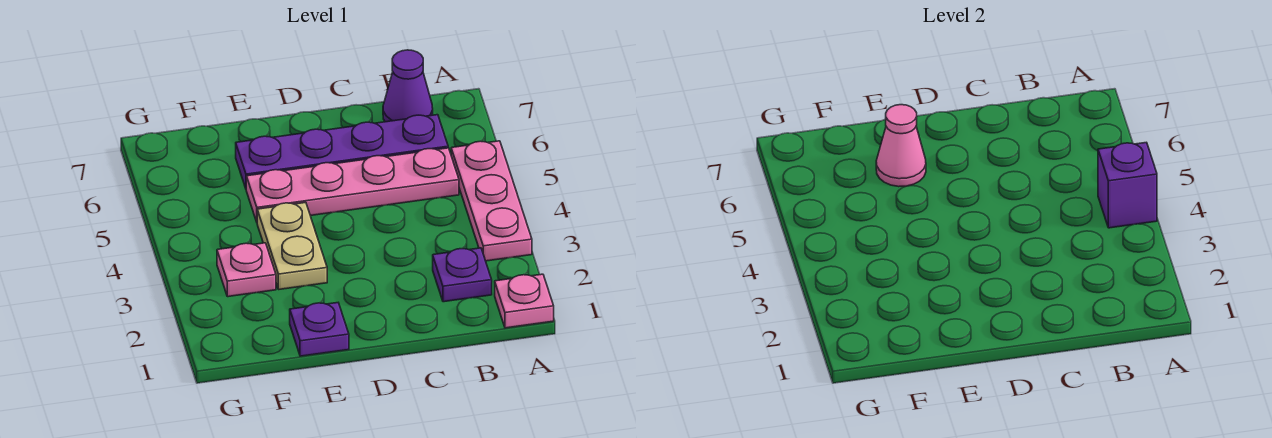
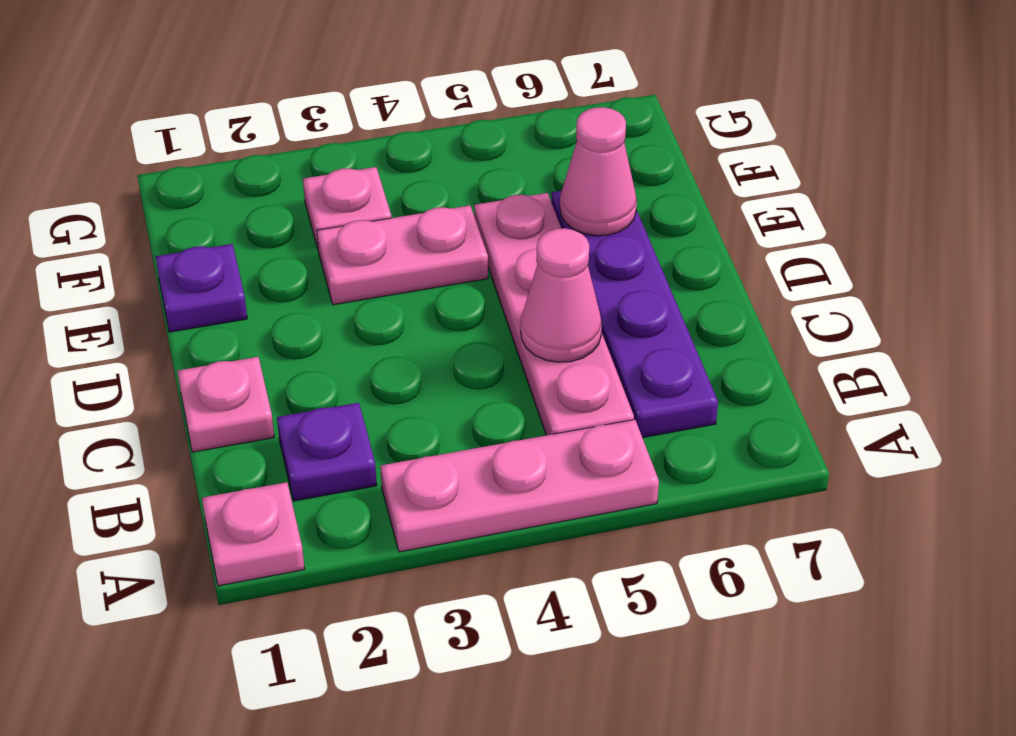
purple 1x1 brick [1098,142,1157,228] -> none
purple 1x1 cone [383,50,433,122] -> none
none -> pink 1x1 plate [178,357,274,452]
none -> pink 1x1 cone [521,228,602,362]
tan 1x2 plate [257,202,327,289] -> pink 1x2 plate [317,205,488,305]

